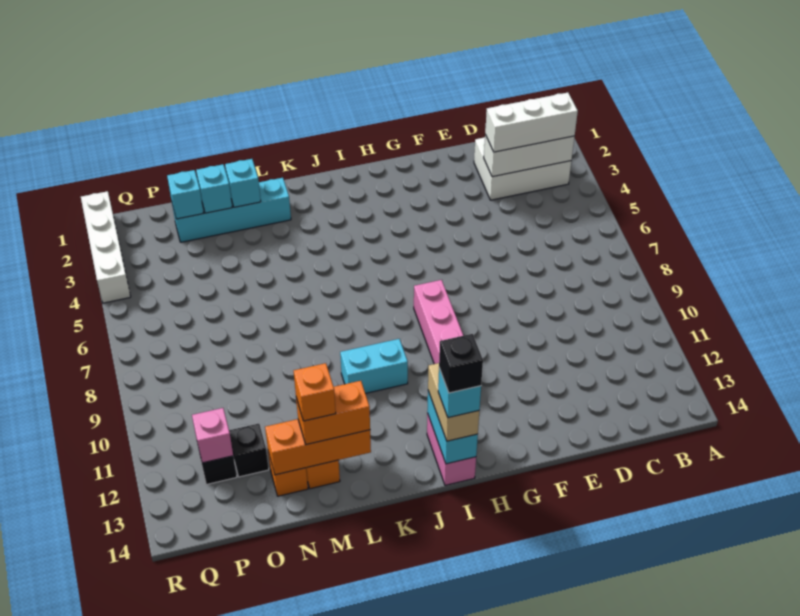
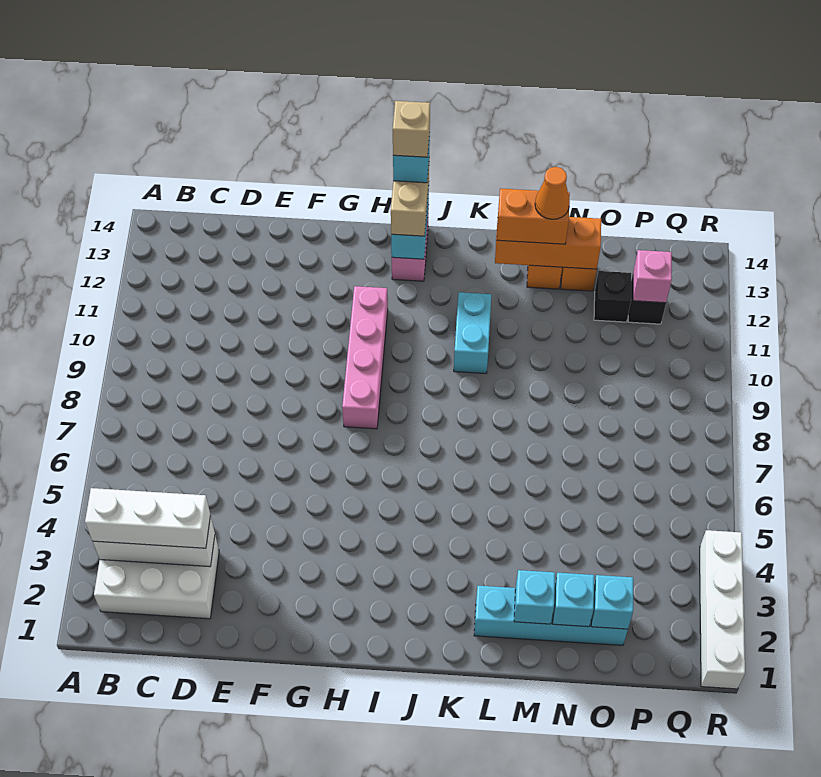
black 1x1 brick [439,334,483,393] -> tan 1x1 brick [393,101,430,157]
cyan 1x2 brick [340,339,408,393] -> cyan 1x2 brick turned to [454,292,491,374]
orange 1x1 brick [294,363,336,421] -> orange 1x1 cone [535,167,570,219]

